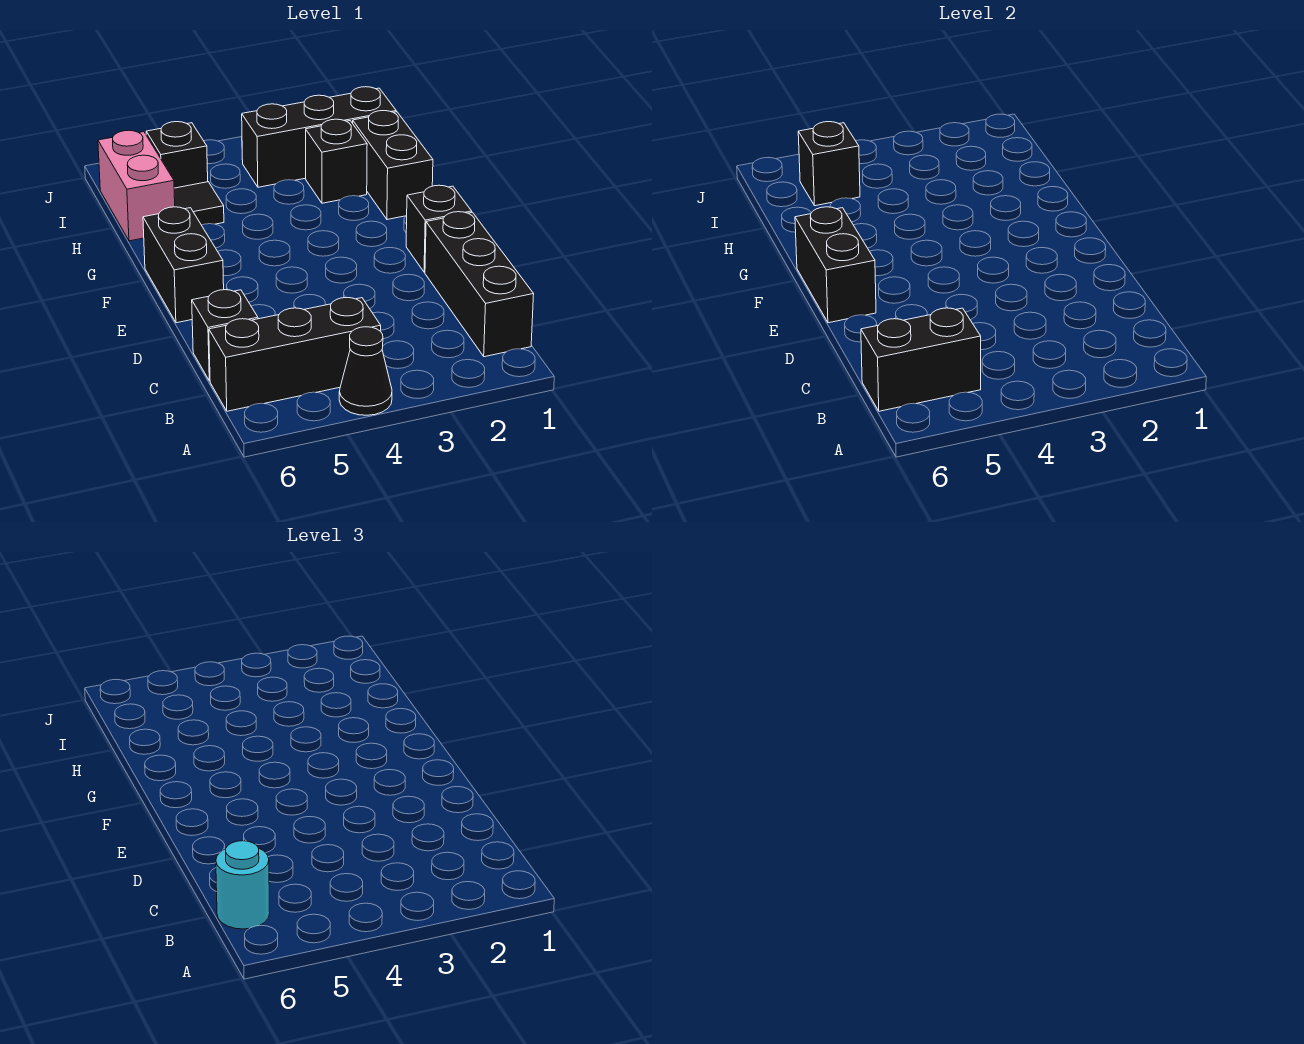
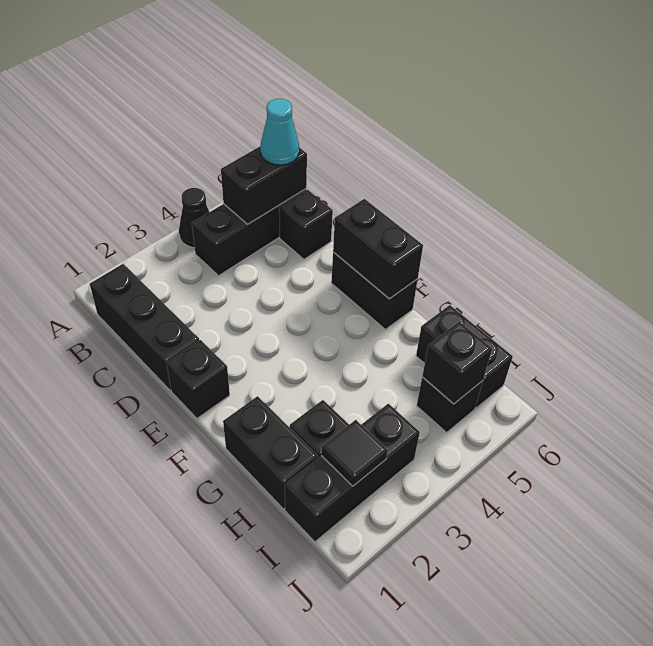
cyan 1x1 round brick [216,841,270,929] -> cyan 1x1 cone [260,99,299,165]
black 1x1 tile [174,182,224,225] -> black 1x1 tile moved to [321,420,388,486]
pink 1x2 brick [98,130,175,241] -> black 1x2 brick [416,305,513,408]

